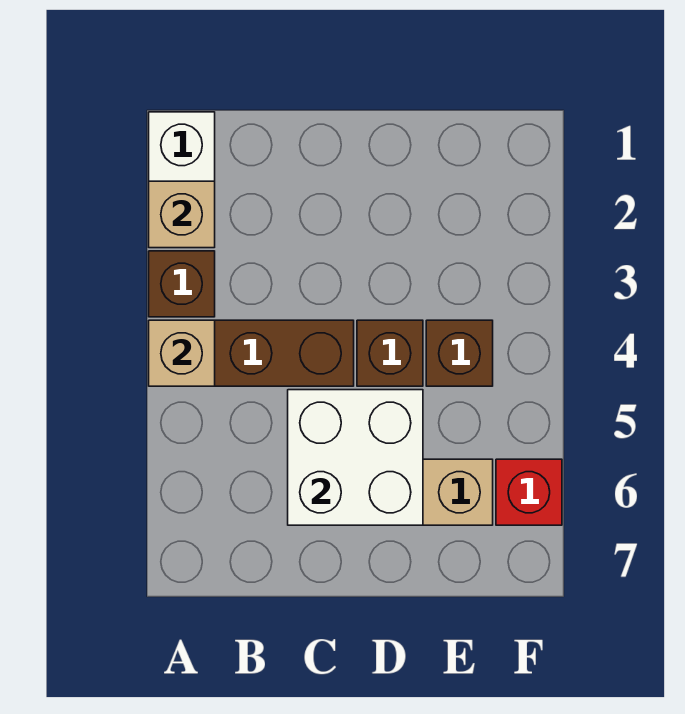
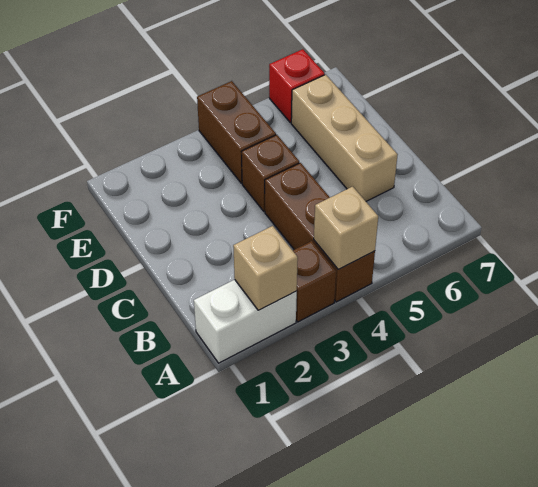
white 2x2 brick [288,390,423,525] -> none
brown 1x1 brick [426,320,493,386] -> brown 1x2 brick [197,81,276,183]

